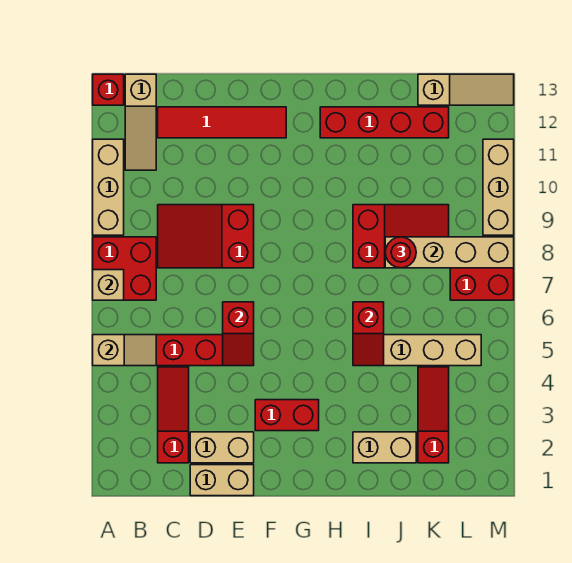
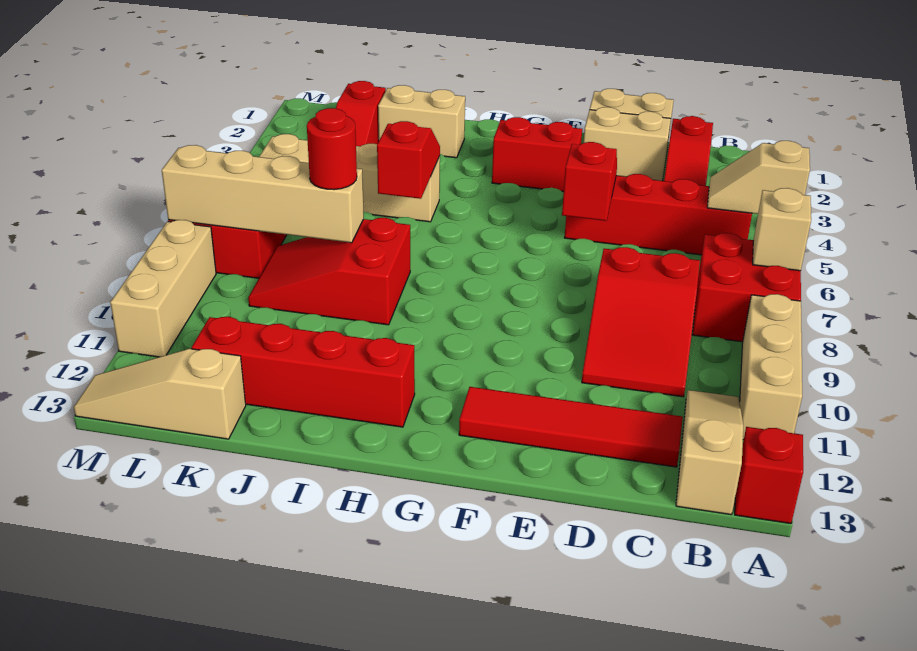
red 2x3 slope [158,205,254,268] -> red 2x3 slope turned to [582,247,700,397]

